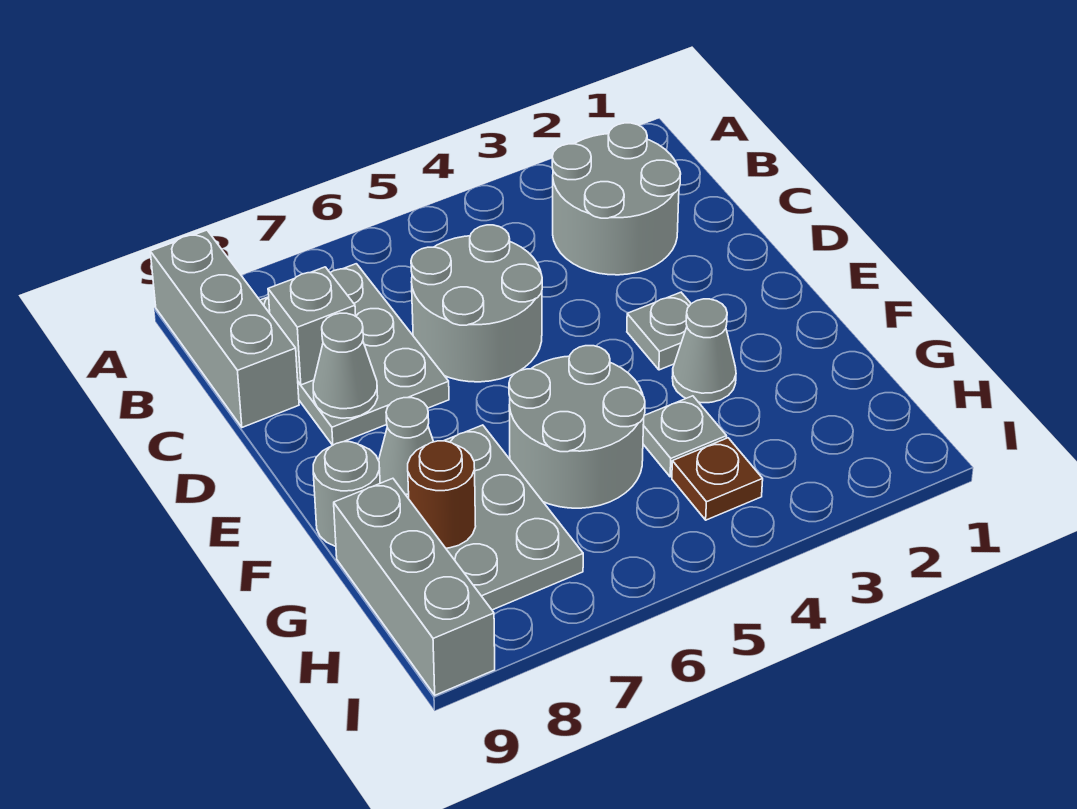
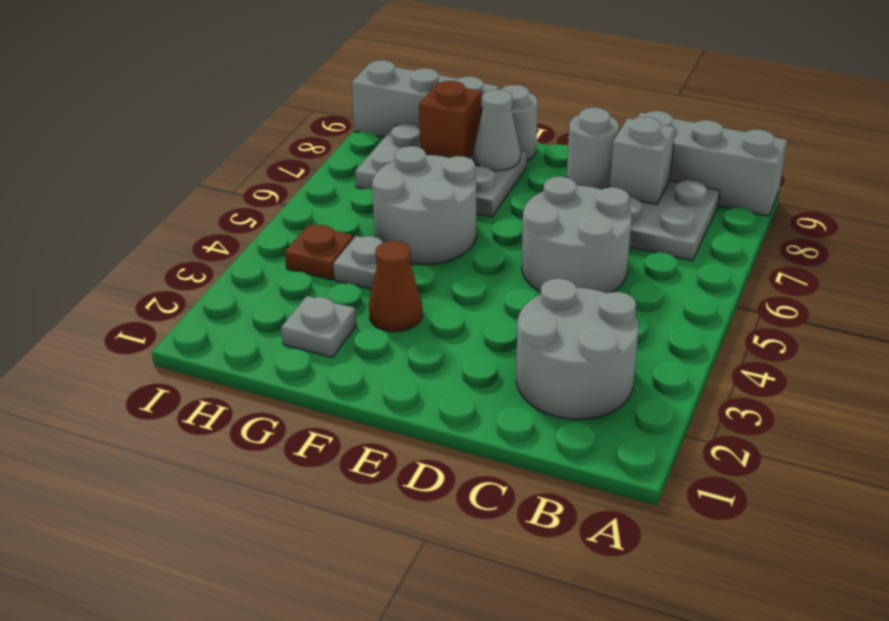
grey 1x1 cone [313,313,378,418] -> grey 1x1 round brick [567,108,619,189]
grey 1x1 plate [627,292,691,370] -> grey 1x1 plate moved to [281,296,357,357]
grey 1x1 cone [672,299,736,403] -> brown 1x1 cone [369,241,423,332]
brown 1x1 round brick [408,441,476,548] -> brown 1x1 brick [419,81,481,158]

